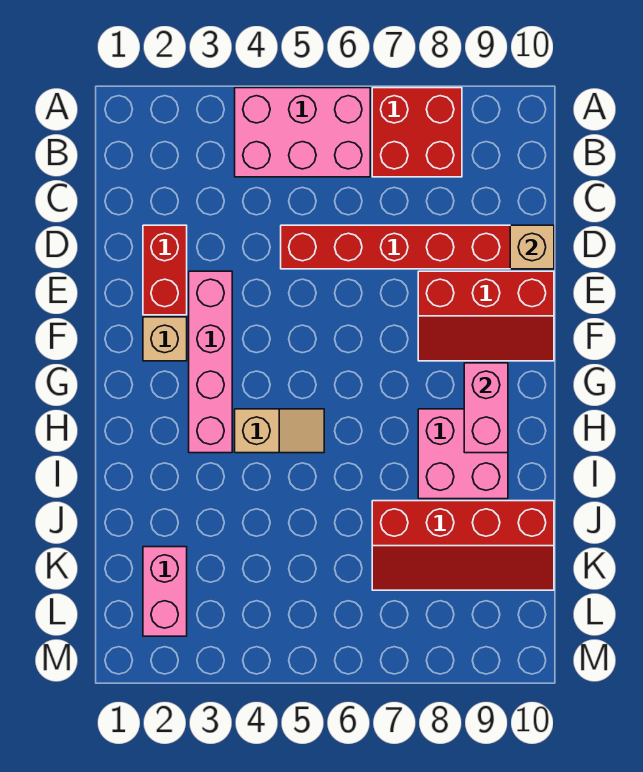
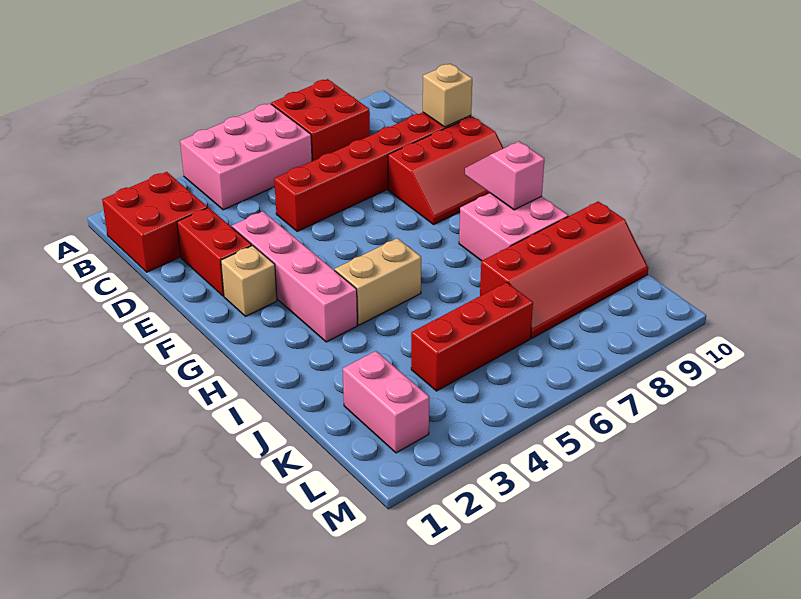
none -> red 2x2 brick [102,172,208,272]
pink 1x2 brick [464,363,508,453] -> pink 1x2 slope [465,141,544,210]
tan 1x2 slope [235,409,324,453] -> tan 1x2 brick [335,238,421,325]
none -> red 1x3 brick [411,282,533,391]

